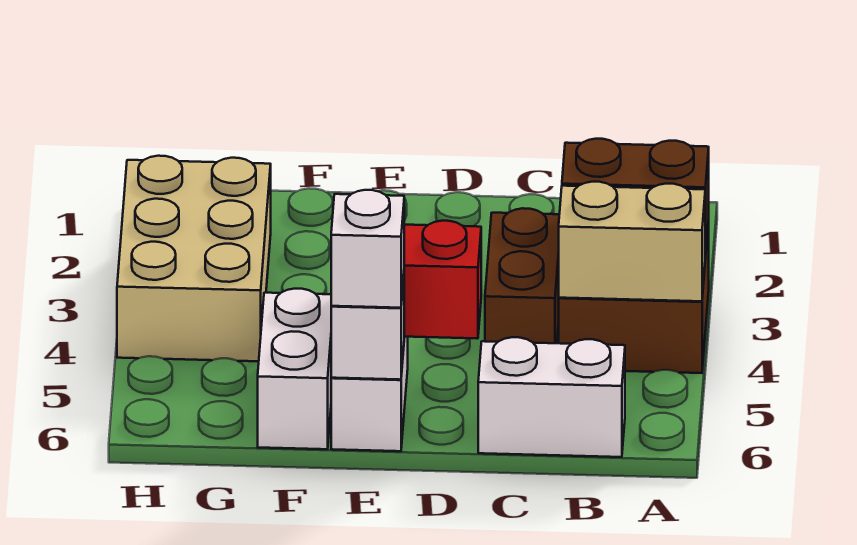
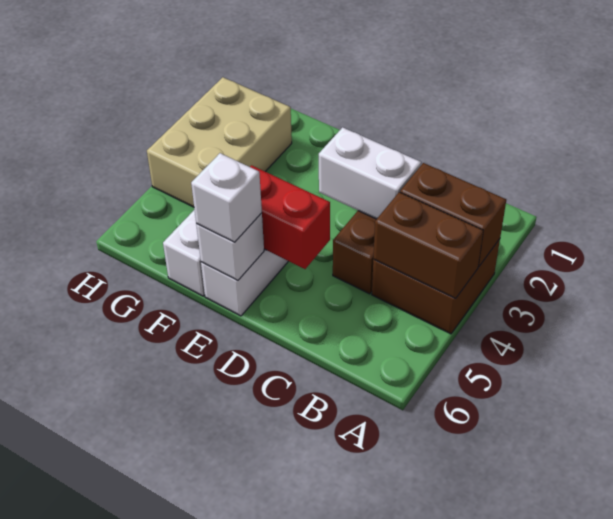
tan 1x2 brick [559,182,705,301] -> brown 1x2 brick [373,192,483,299]
white 1x2 brick [478,337,625,457] -> white 1x2 brick moved to [319,127,421,219]

